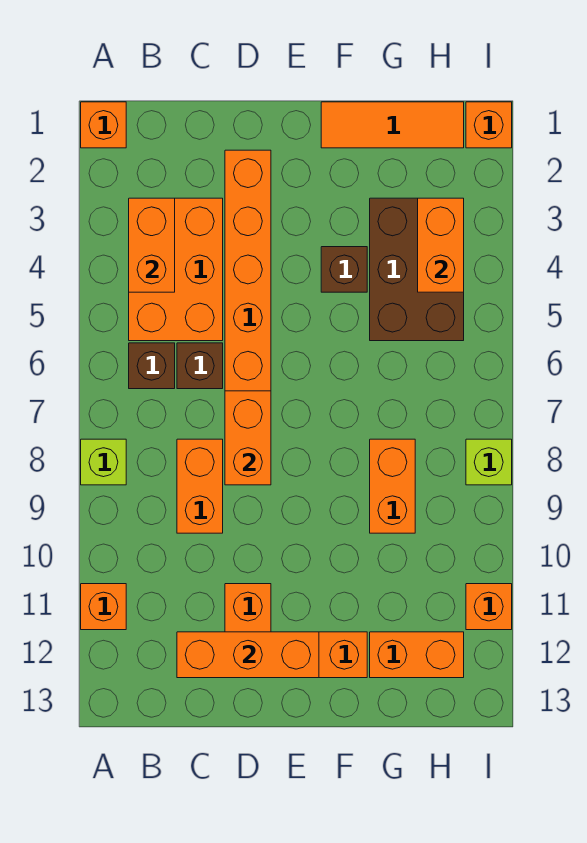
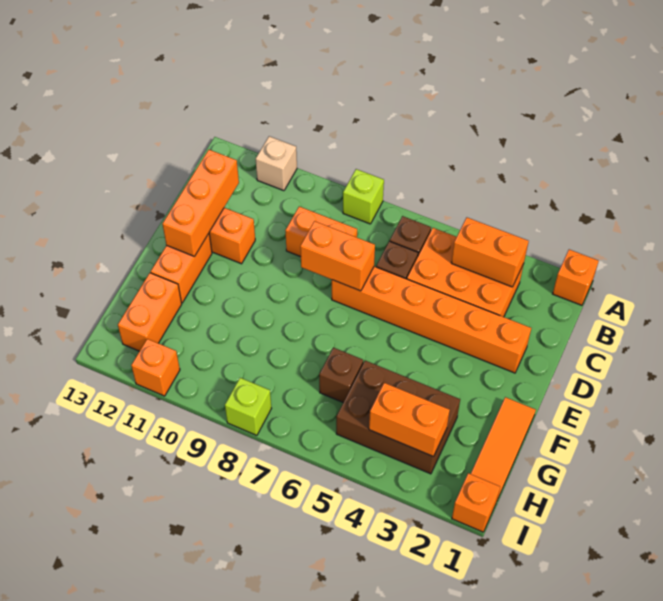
orange 1x1 brick [81,584,126,630] -> tan 1x1 brick [256,136,297,191]
brown 1x1 brick [321,247,367,292] -> brown 1x1 brick moved to [319,348,363,402]
orange 1x2 brick [370,439,415,533] -> none

